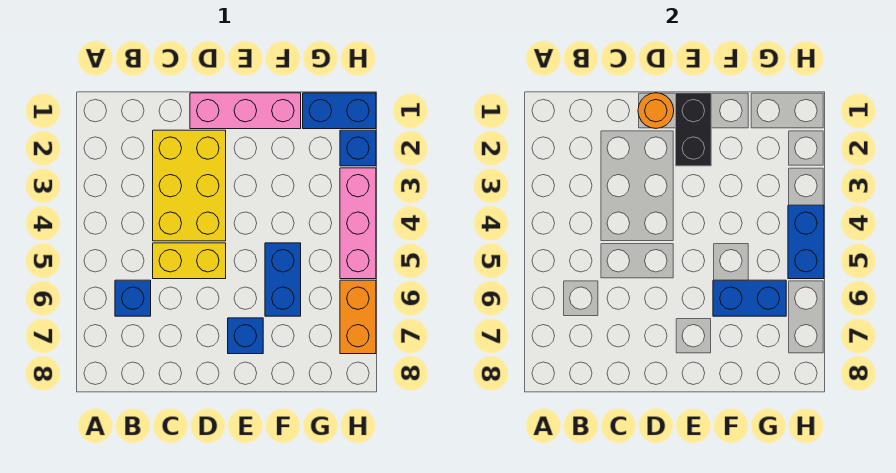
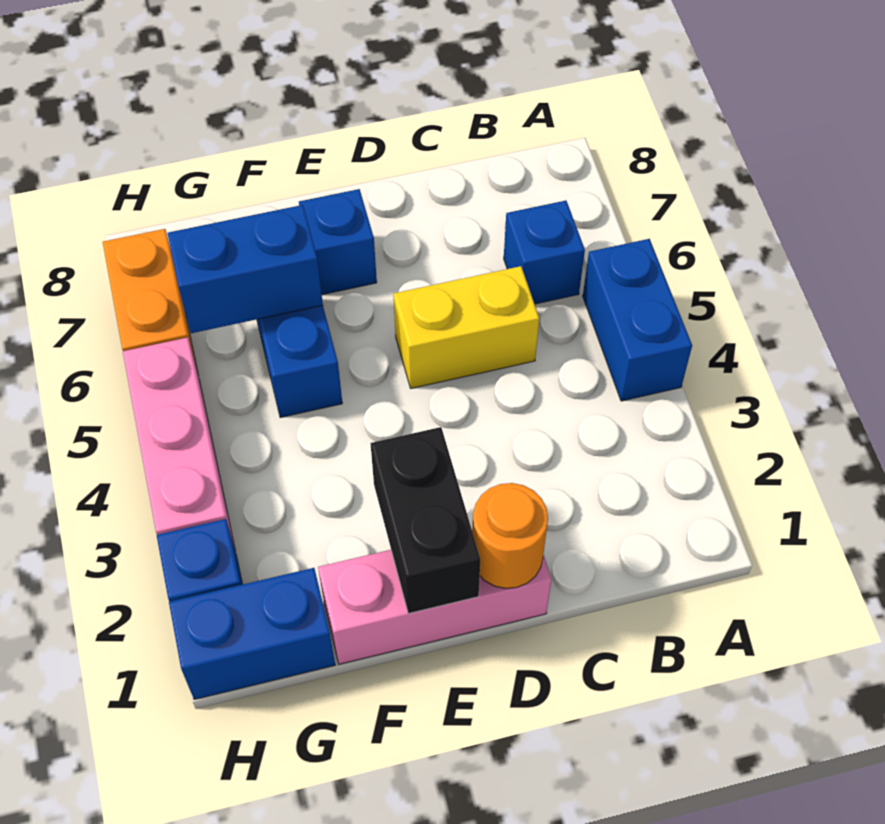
yellow 2x3 brick [153,130,226,241] -> none
blue 1x2 brick [788,205,824,279] -> blue 1x2 brick moved to [583,239,692,401]

